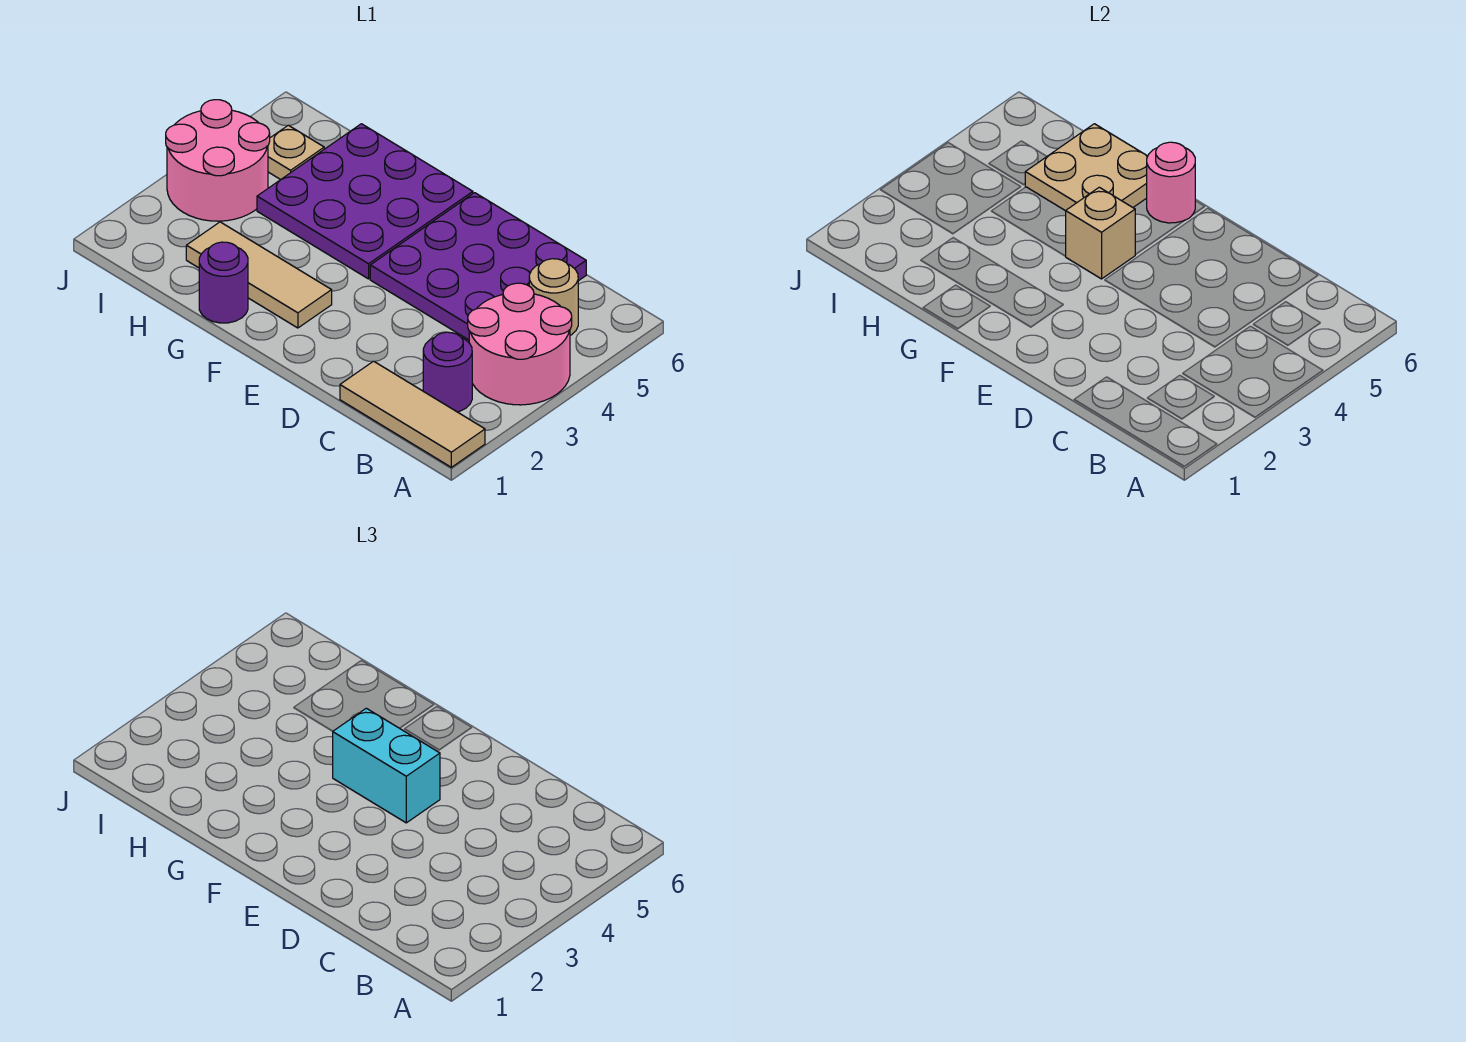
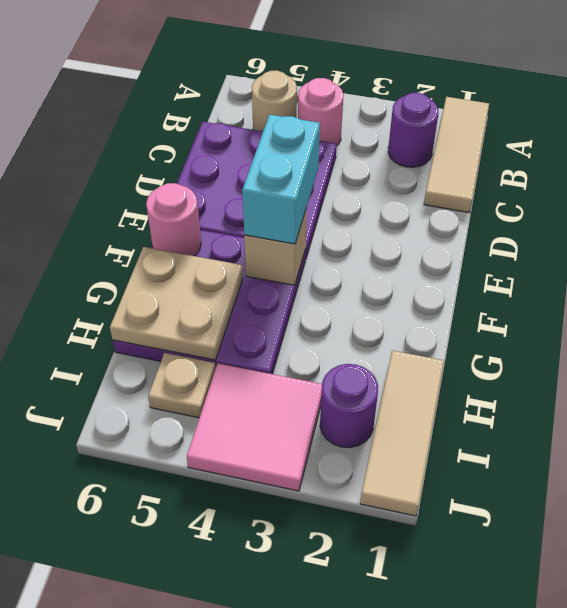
pink 2x2 round brick [468,283,572,405] -> pink 1x1 round brick [298,78,344,145]
tan 1x3 tile [186,222,332,328] -> tan 1x3 tile moved to [360,350,444,516]
purple 1x1 round brick [199,242,248,323] -> purple 1x1 round brick moved to [320,364,378,448]
pink 2x2 round brick [166,100,270,221] -> pink 2x2 tile [187,363,322,491]

